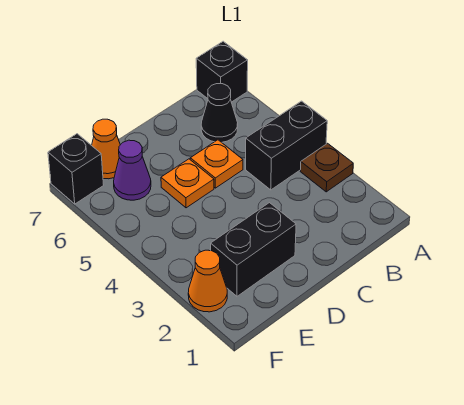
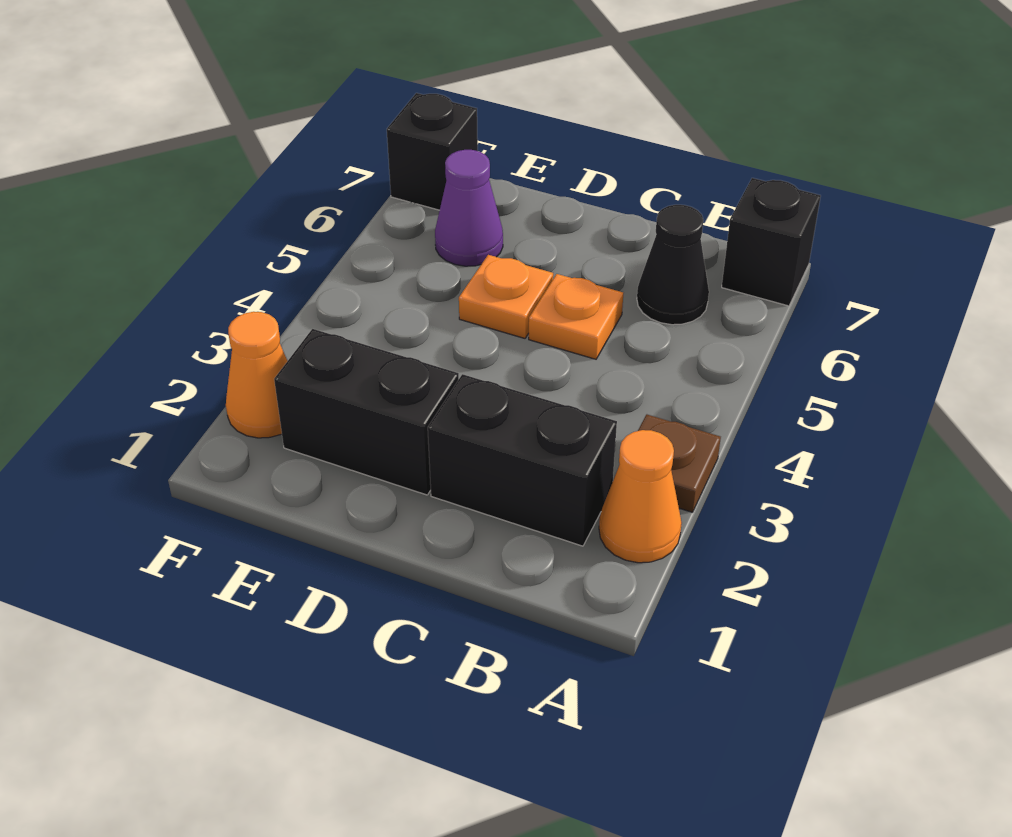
black 1x2 brick [246,101,327,190] -> black 1x2 brick moved to [428,374,617,546]
orange 1x1 cone [92,119,120,179] -> orange 1x1 cone moved to [599,430,682,563]

